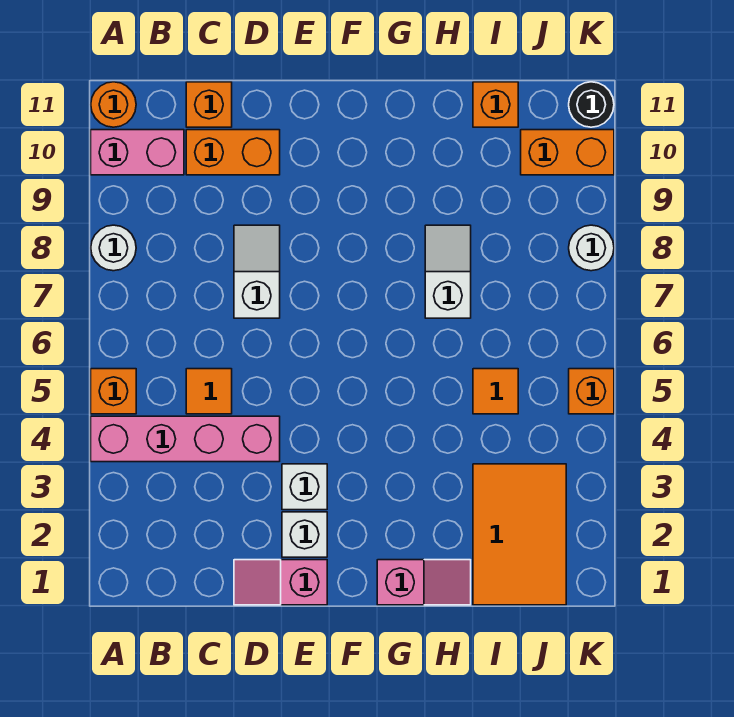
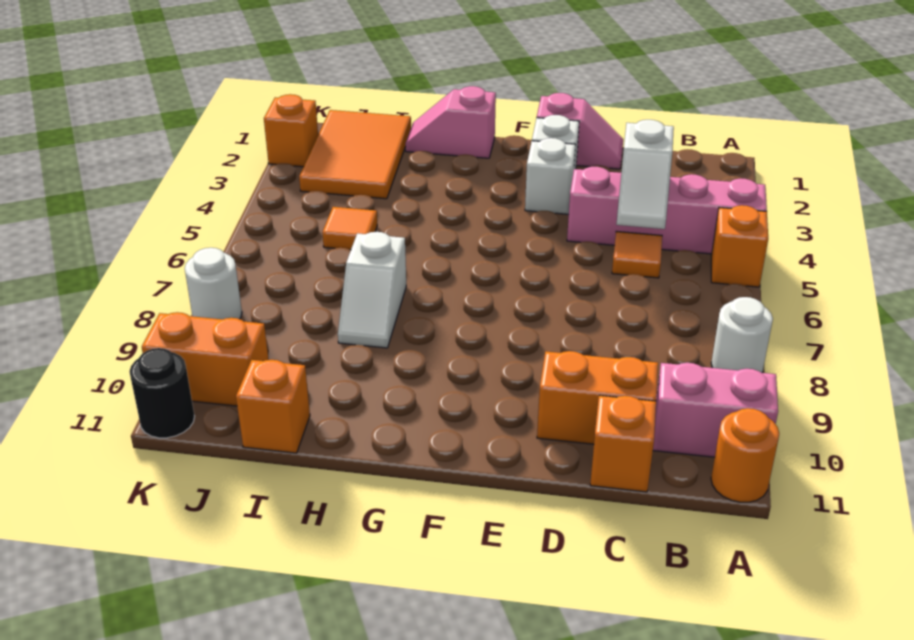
white 1x2 slope [234,225,280,318] -> white 1x2 slope moved to [616,120,674,229]
orange 1x1 brick [569,369,614,414] -> orange 1x1 brick moved to [264,94,318,167]

